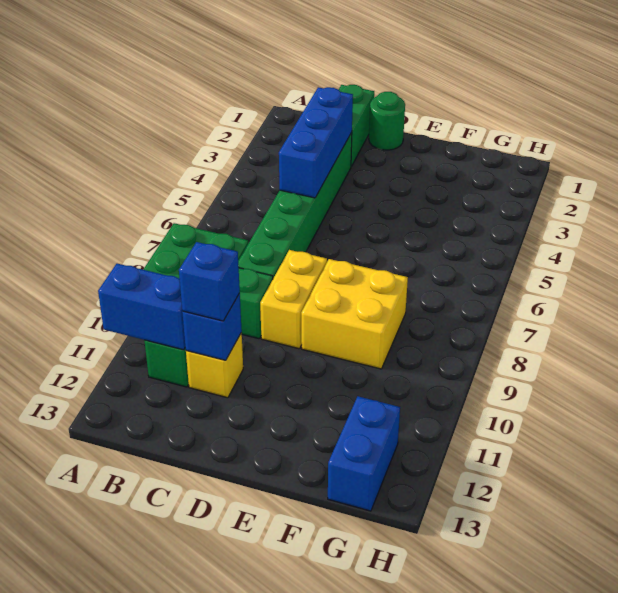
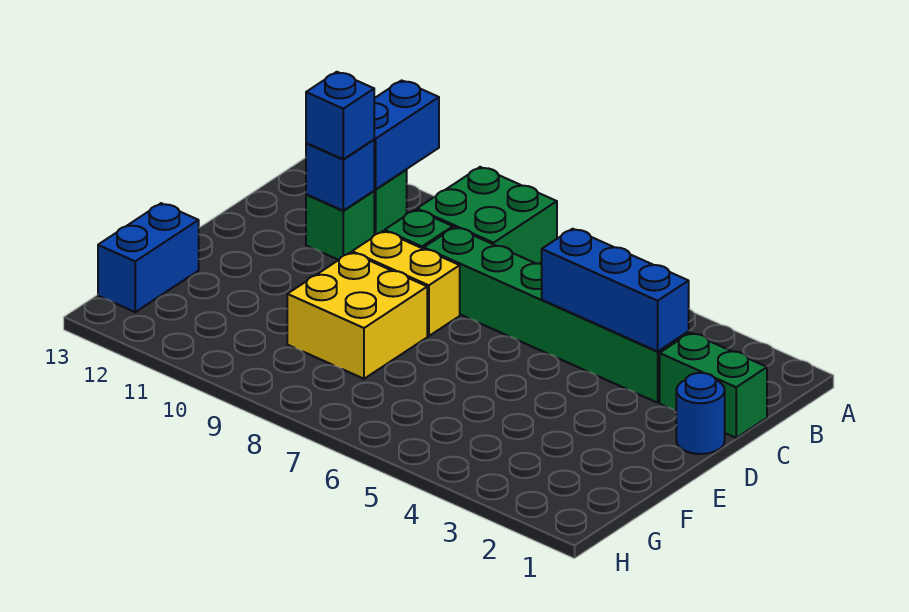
yellow 1x1 brick [186,333,243,398] -> green 1x1 brick [306,191,374,260]
green 1x1 round brick [369,92,405,150] -> blue 1x1 round brick [676,373,725,454]
blue 1x2 brick [328,396,400,511] -> blue 1x2 brick turned to [98,203,199,312]

